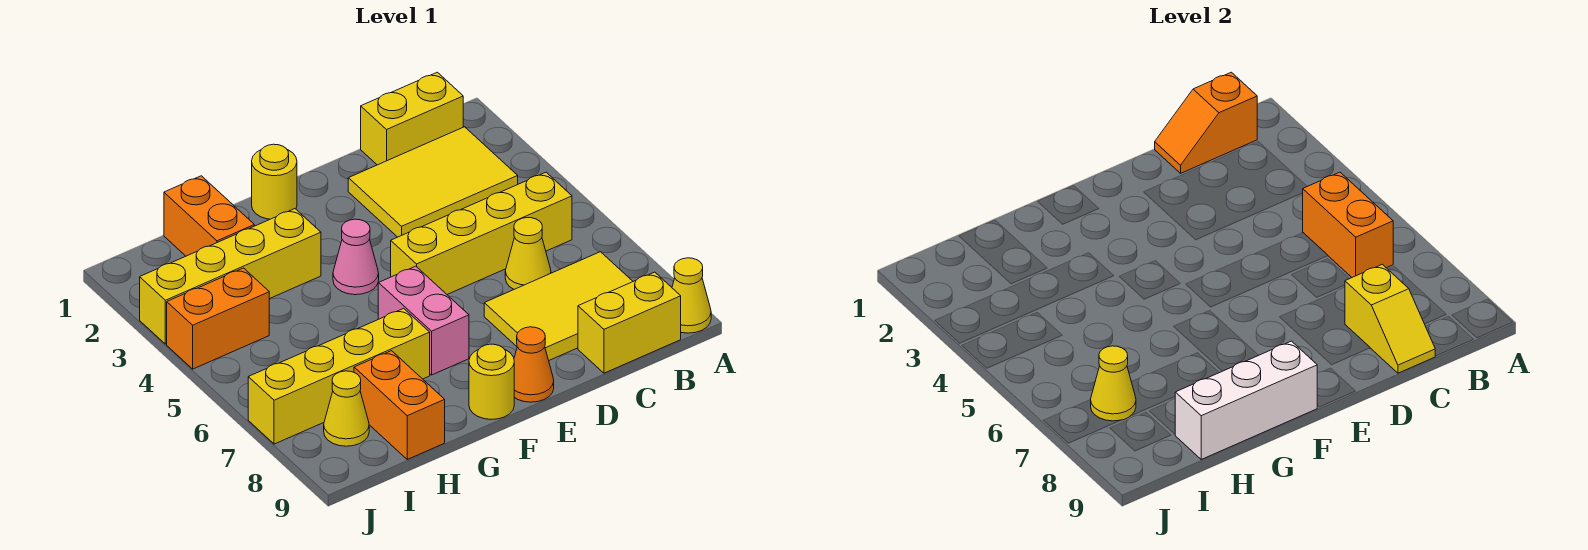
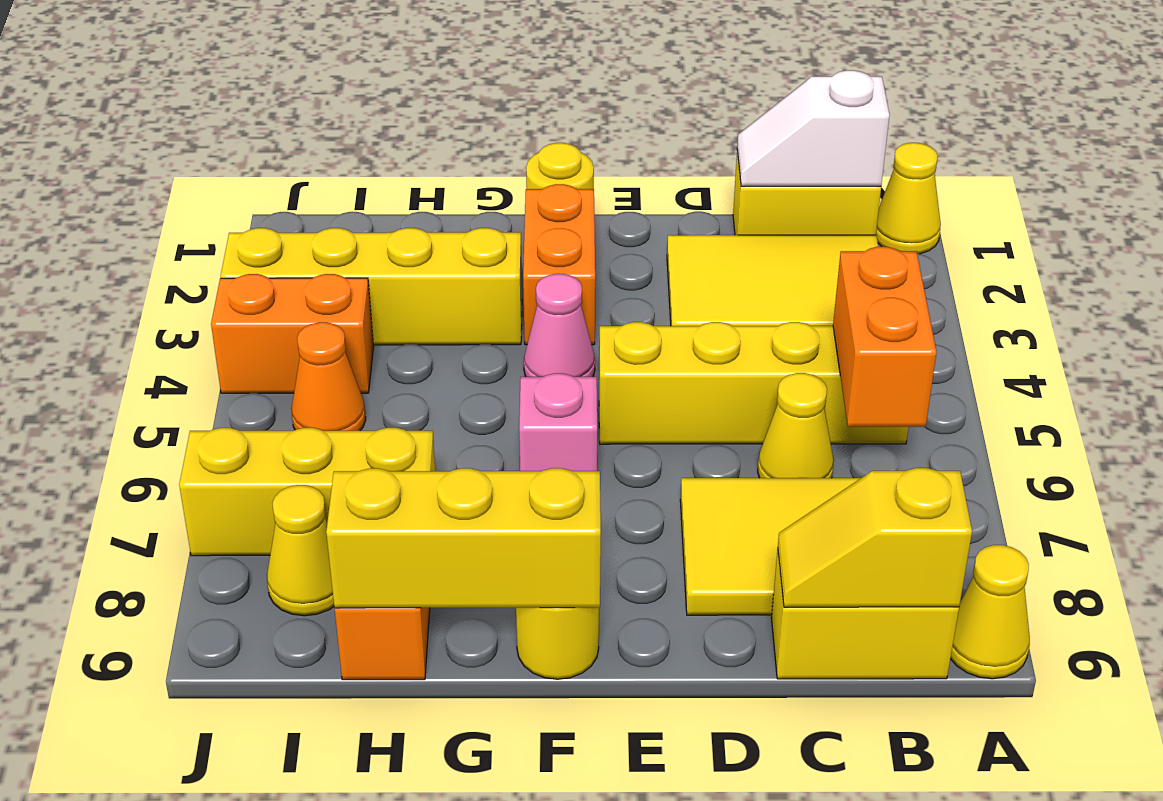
orange 1x2 slope [1155,72,1257,173] -> white 1x2 slope [737,70,889,186]
yellow 1x2 slope [1345,264,1435,373] -> yellow 1x2 slope turned to [778,468,972,607]
orange 1x1 cone [514,327,554,402] -> orange 1x1 cone moved to [291,322,366,431]
pink 1x2 brick [378,266,469,375] -> pink 1x1 brick [519,373,597,471]
white 1x3 brick [1175,341,1317,459] -> yellow 1x3 brick [326,468,601,608]
yellow 1x4 brick [248,308,430,444] -> yellow 1x3 brick [179,428,435,556]
orange 1x2 brick [164,176,254,256] -> orange 1x2 brick moved to [523,184,595,345]
yellow 1x1 cone [1091,346,1136,421] -> yellow 1x1 cone moved to [876,143,941,254]

